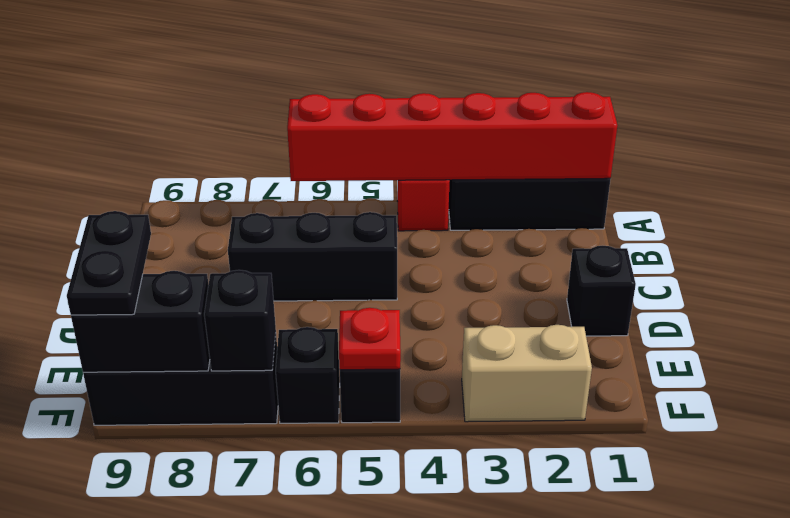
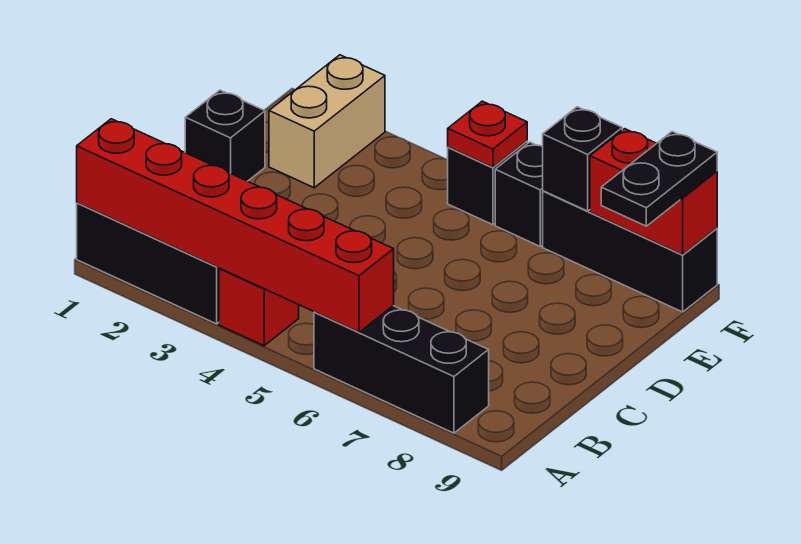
black 1x3 brick [228,212,397,301] -> black 1x3 brick moved to [314,306,489,433]
tan 1x2 brick [462,325,592,422] -> tan 1x2 brick turned to [269,55,385,188]
black 1x2 brick [71,271,210,372] -> red 1x2 brick [590,129,717,255]

